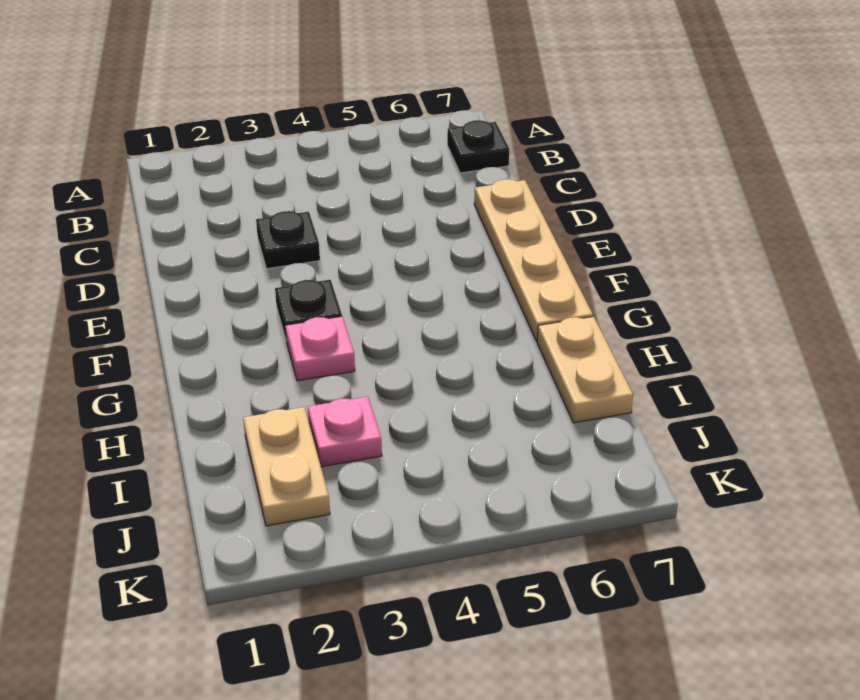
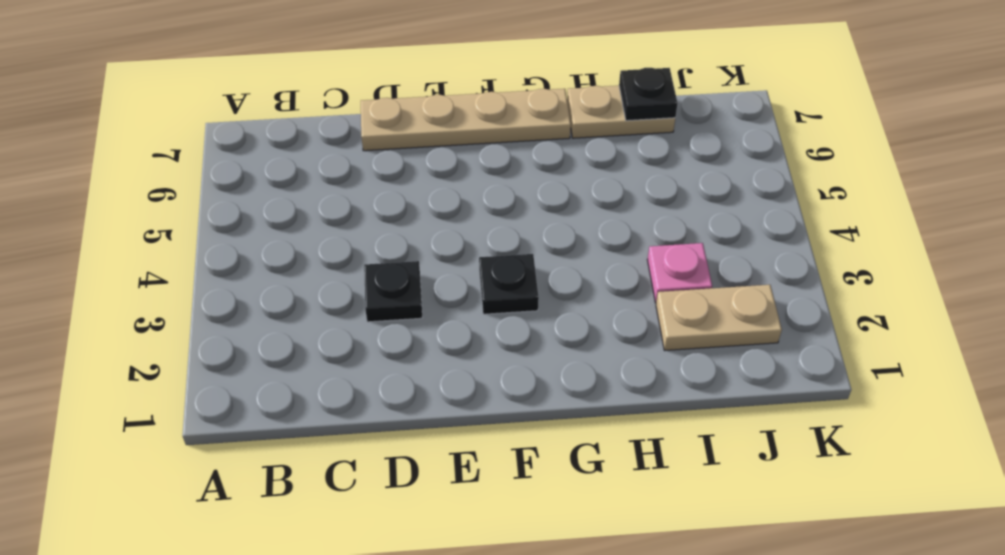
black 1x1 plate [447,120,509,173] -> black 1x1 plate moved to [619,68,678,121]
pink 1x1 plate [285,316,355,381] -> none

